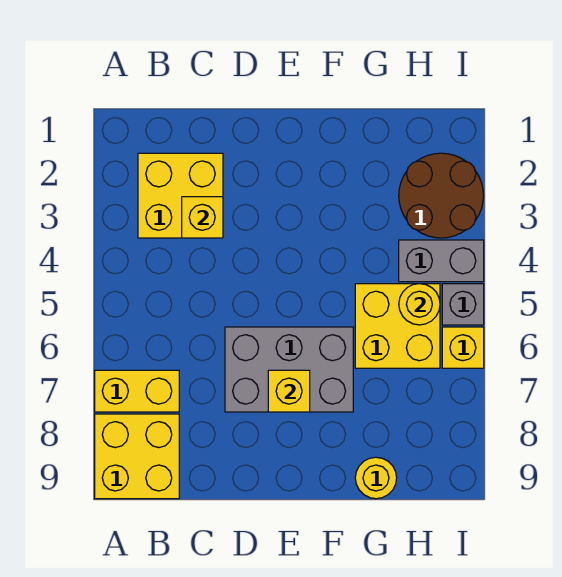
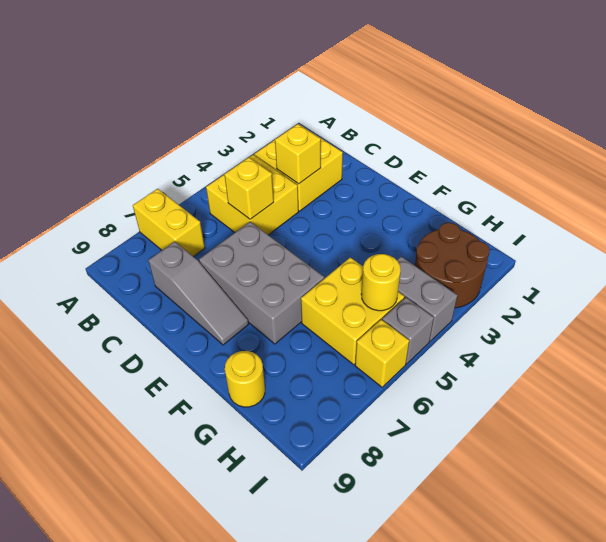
yellow 2x2 brick [95,414,179,499] -> yellow 2x2 brick moved to [206,155,299,235]
none -> grey 1x3 slope [148,242,249,345]
yellow 1x1 brick [268,370,310,412] -> yellow 1x1 brick moved to [224,157,274,219]

